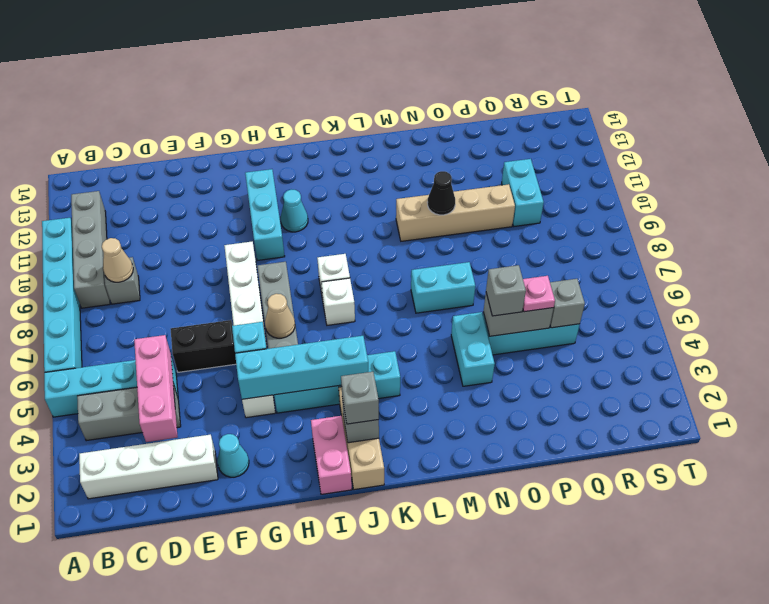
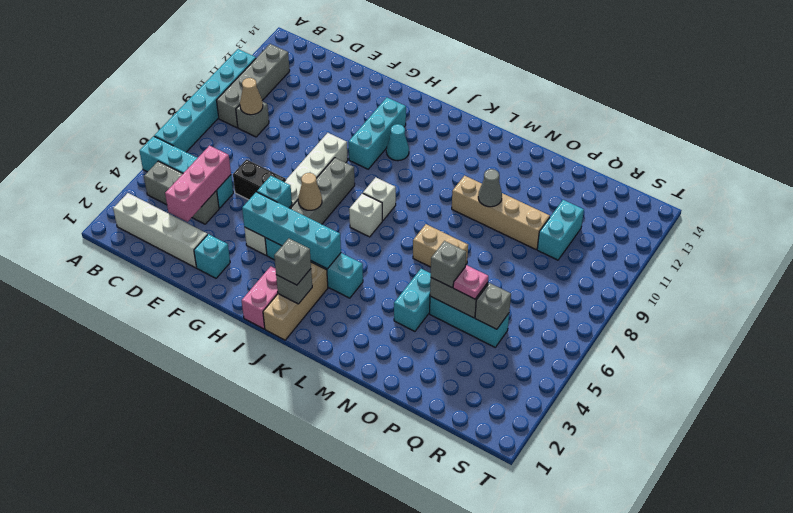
cyan 1x1 cone [218,434,249,477] -> cyan 1x1 brick [194,234,230,278]
cyan 1x2 brick [411,262,475,313] -> tan 1x2 brick [413,224,468,267]
black 1x1 cone [427,171,455,215] -> grey 1x1 cone [478,169,502,207]

